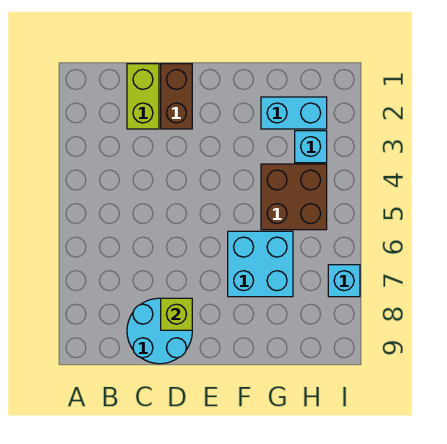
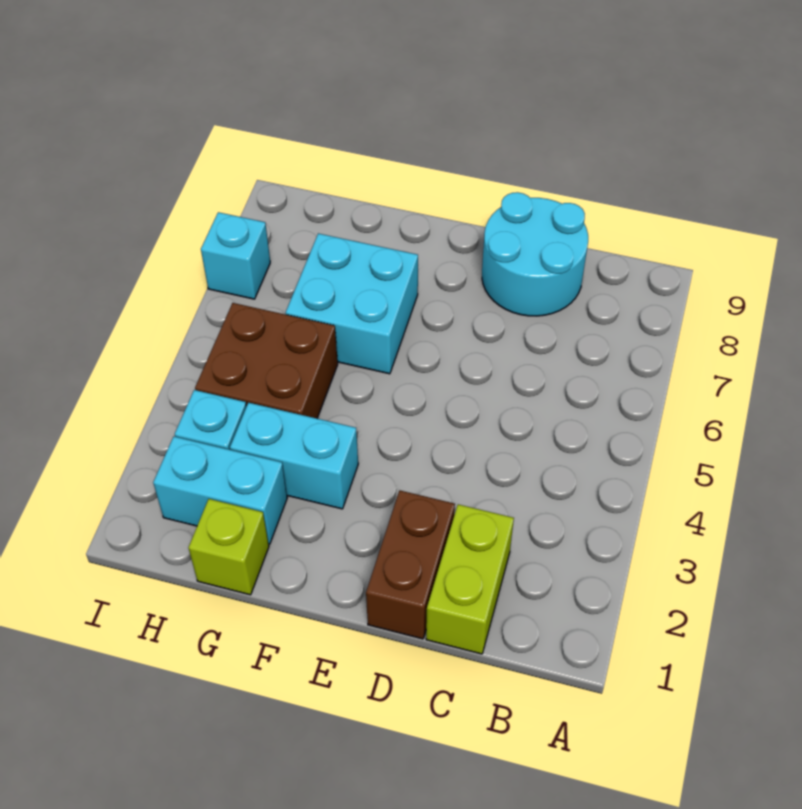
lime 1x1 brick [161,298,192,330] -> lime 1x1 brick moved to [189,499,269,595]
none -> cyan 1x2 brick [230,403,358,509]

